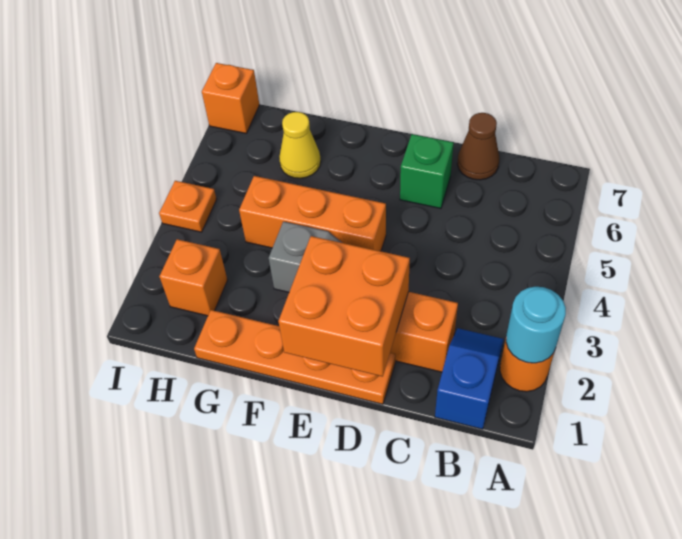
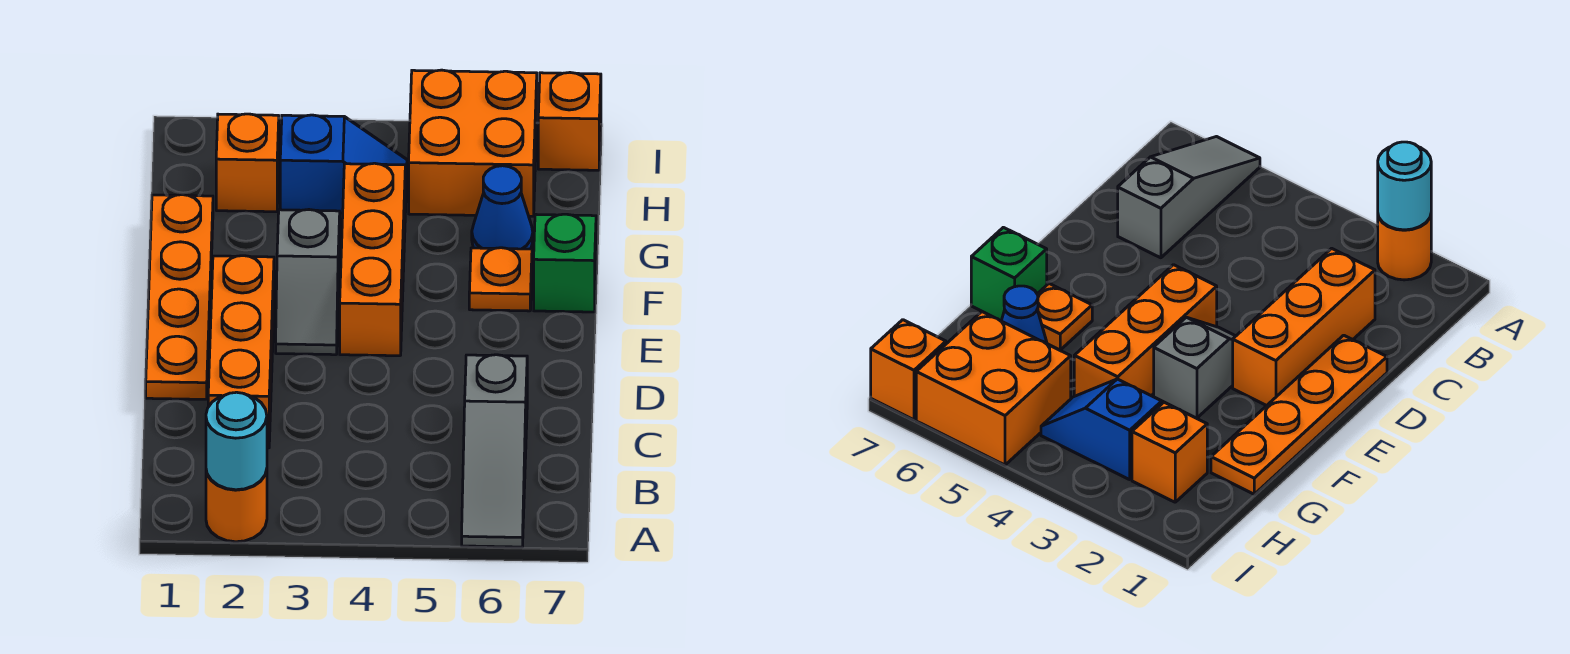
none -> grey 1x3 slope [462,355,527,547]
blue 1x2 slope [435,328,503,429] -> blue 1x2 slope moved to [280,115,407,213]
brown 1x1 cone [457,113,499,180] -> none
orange 2x2 brick [278,236,410,376] -> orange 2x2 brick moved to [409,70,537,216]
green 1x1 brick [400,134,454,208] -> green 1x1 brick moved to [534,214,596,312]
yellow 1x1 cone [279,112,321,178] -> blue 1x1 cone [472,166,533,249]
orange 1x1 plate [159,181,217,232] -> orange 1x1 plate moved to [469,248,532,311]

